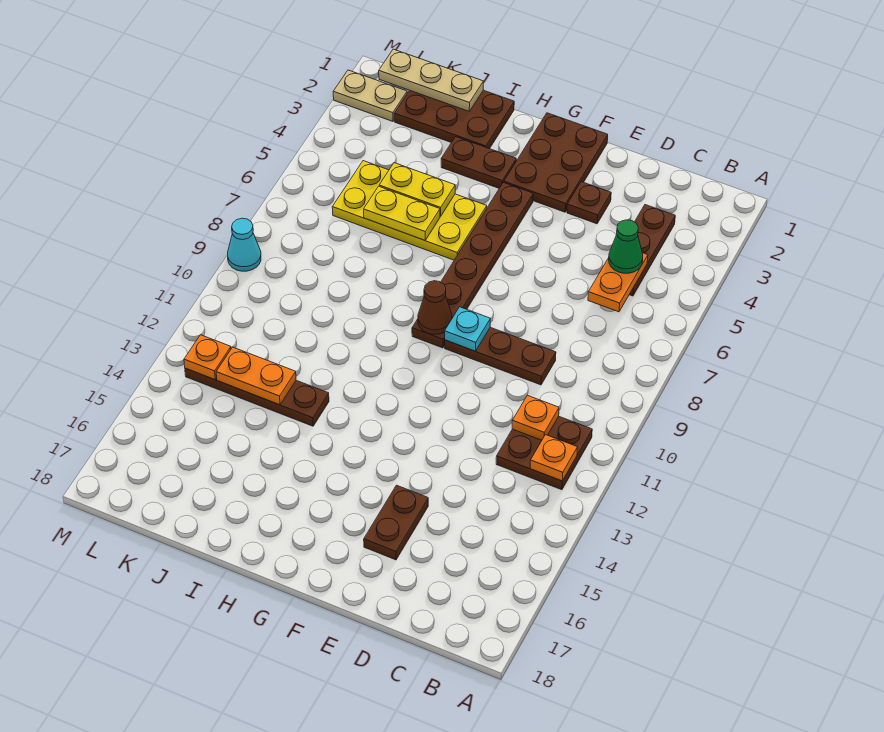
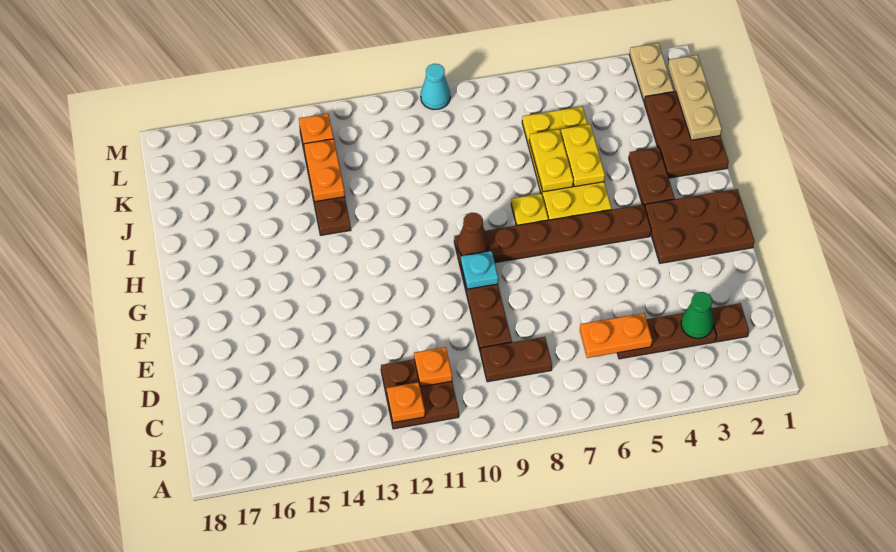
green 1x1 cone [609,220,643,273] -> green 1x1 cone moved to [681,292,714,338]
brown 1x1 plate [567,182,611,224] -> brown 1x1 plate moved to [711,303,749,342]
brown 1x2 plate [364,485,428,560] -> brown 1x2 plate moved to [480,337,552,382]
none -> yellow 1x1 plate [511,194,548,225]

